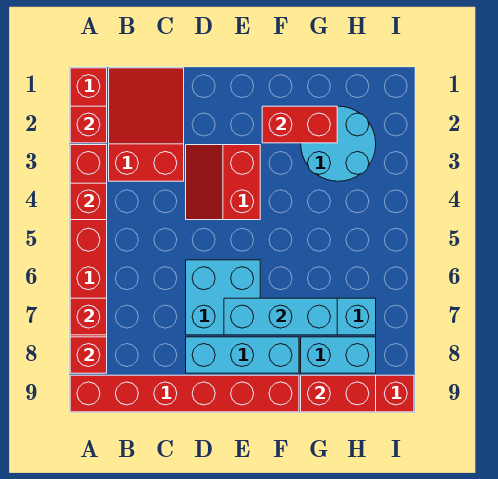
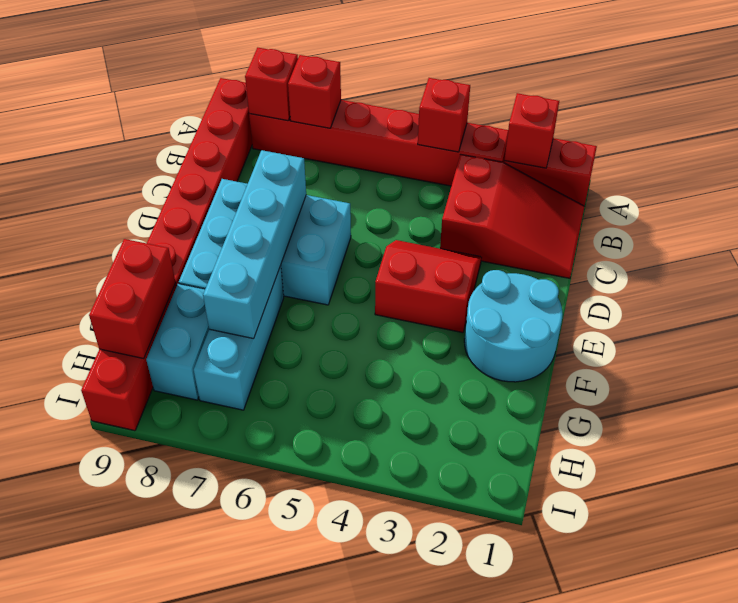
cyan 1x3 brick [224,298,337,335] -> cyan 1x4 brick [203,150,306,339]
red 1x2 brick [262,106,337,143] -> none
cyan 2x2 round brick [301,106,376,181] -> cyan 2x2 round brick moved to [464,270,563,382]

